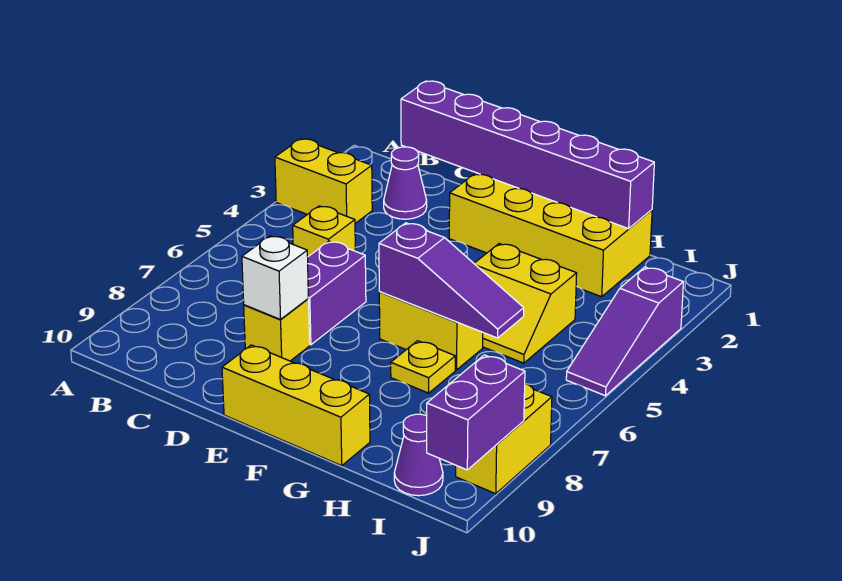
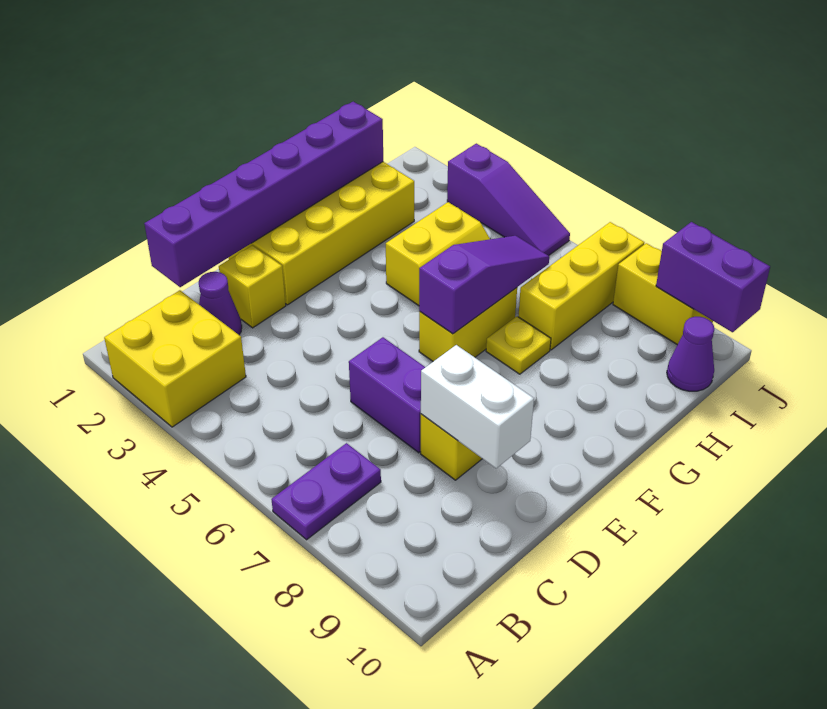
yellow 1x2 brick [275,139,372,223] -> yellow 2x2 brick [104,290,246,427]
none -> purple 1x2 plate [271,443,381,540]
yellow 1x1 brick [293,206,355,257] -> yellow 1x1 brick moved to [219,245,286,328]
white 1x1 brick [242,236,308,319] -> white 1x2 brick [421,345,534,468]
yellow 1x3 brick [222,345,370,466] -> yellow 1x3 brick moved to [518,222,644,350]

